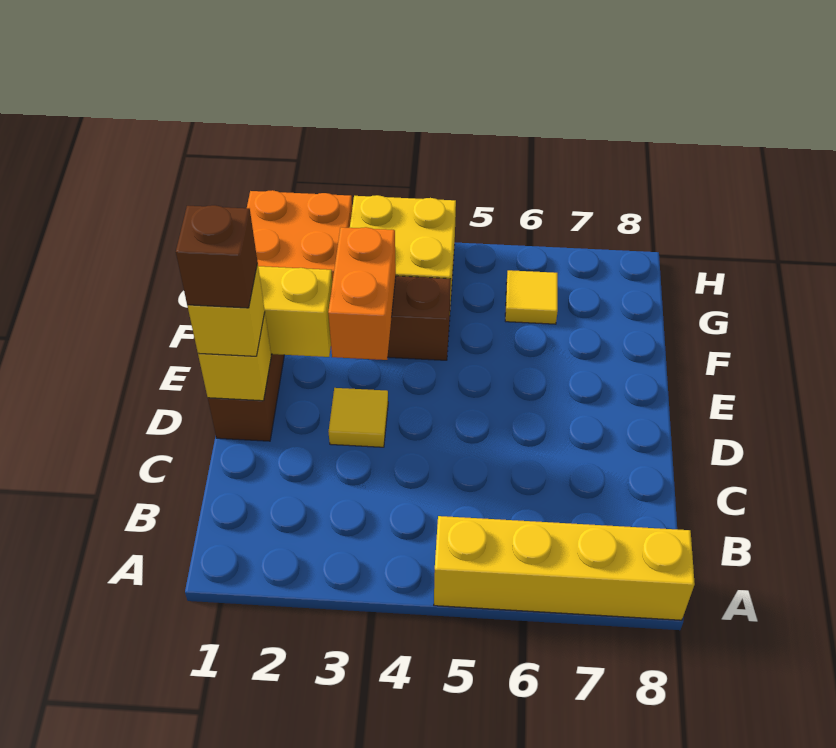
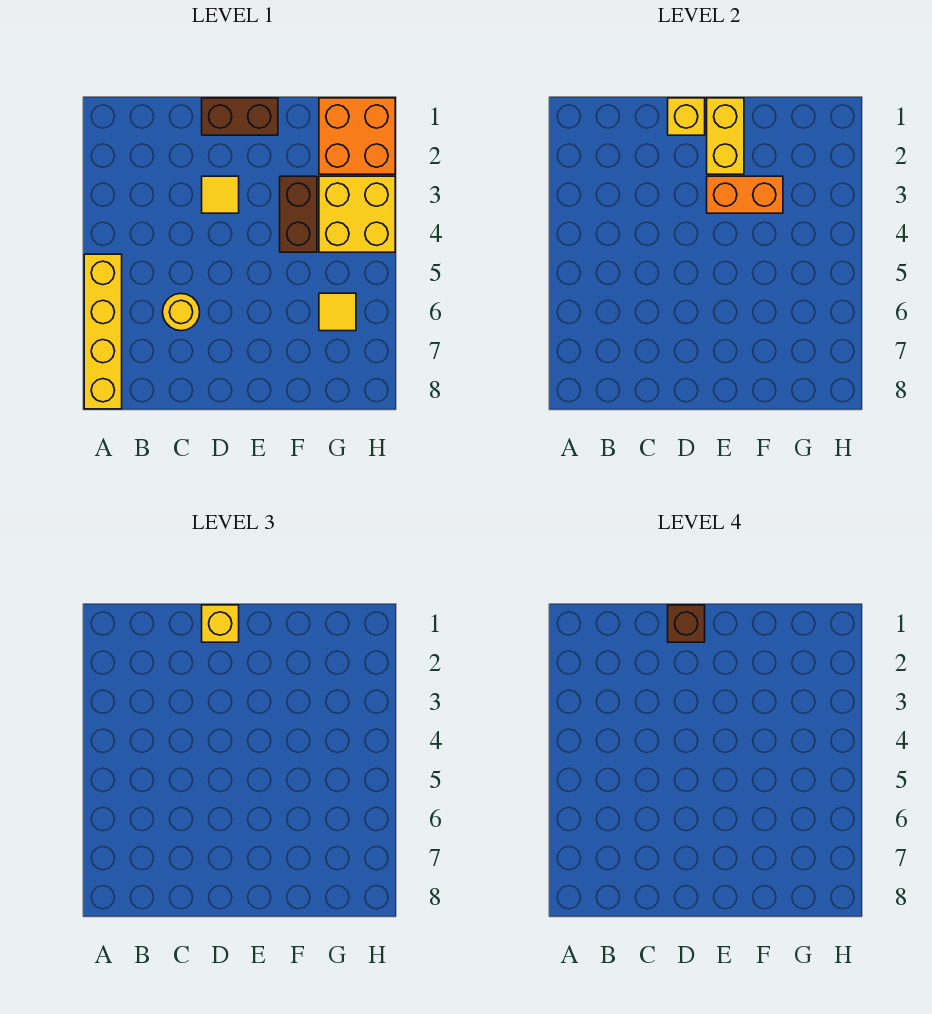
none -> yellow 1x1 round brick [163,294,200,331]

